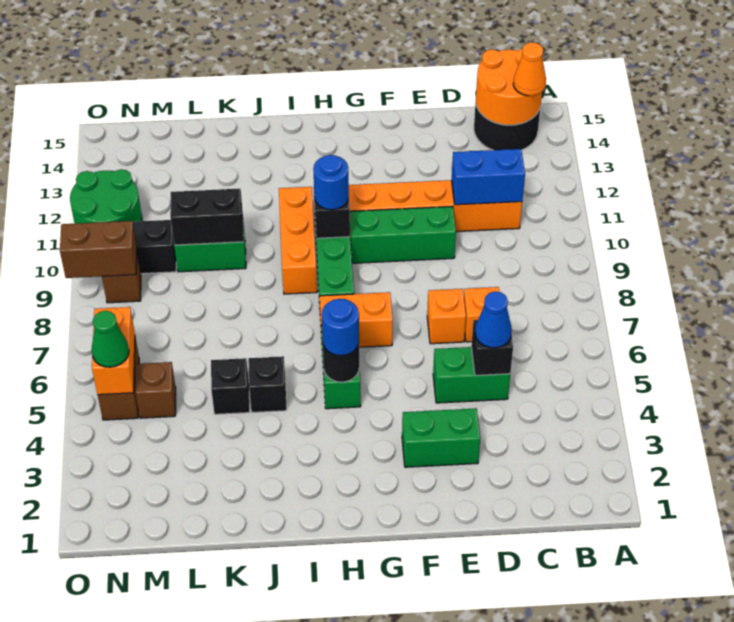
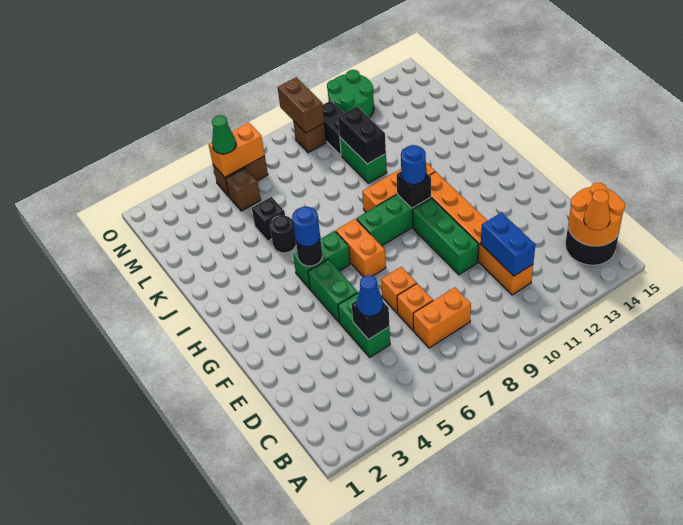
none -> orange 1x2 brick [413,287,471,348]
green 1x2 brick [402,408,480,467] -> green 1x2 brick moved to [308,259,358,322]
black 1x1 brick [248,356,287,412] -> black 1x1 round brick [270,216,296,253]

